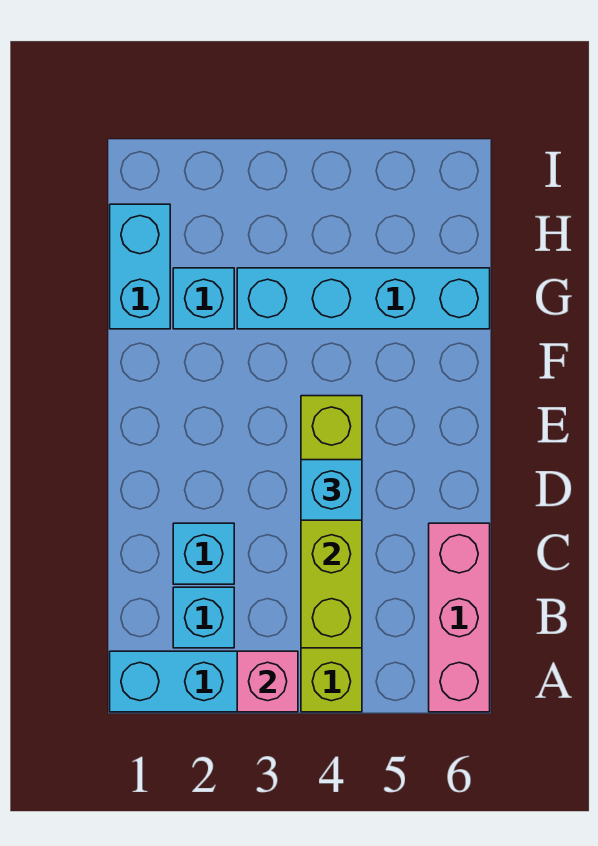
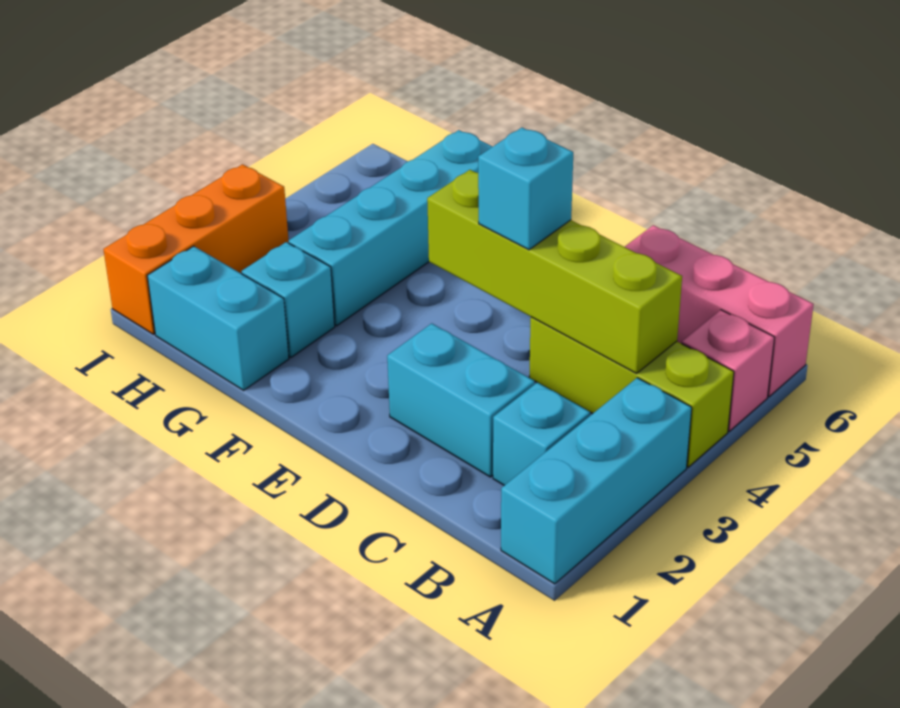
pink 1x1 brick [237,651,298,712] -> pink 1x1 brick moved to [682,310,775,431]
cyan 1x1 brick [173,523,234,584] -> cyan 1x2 brick [387,323,535,477]
none -> orange 1x3 brick [103,164,289,334]

